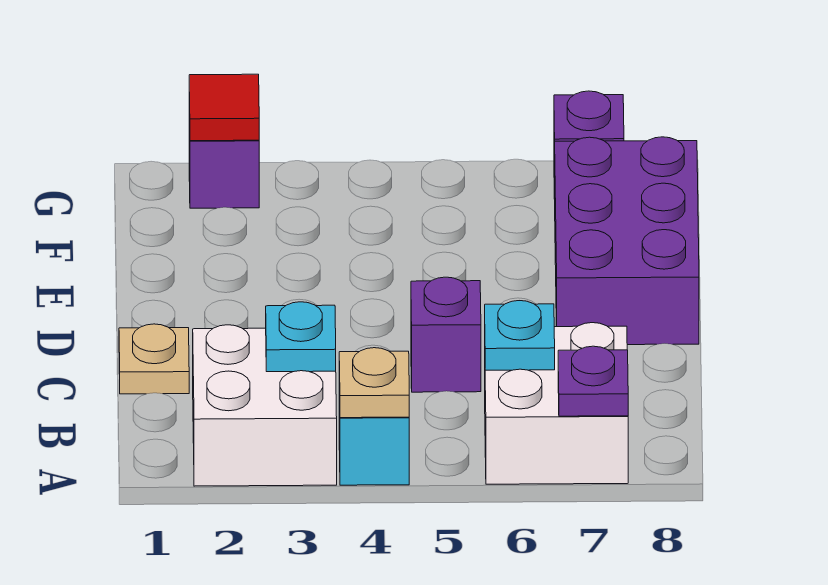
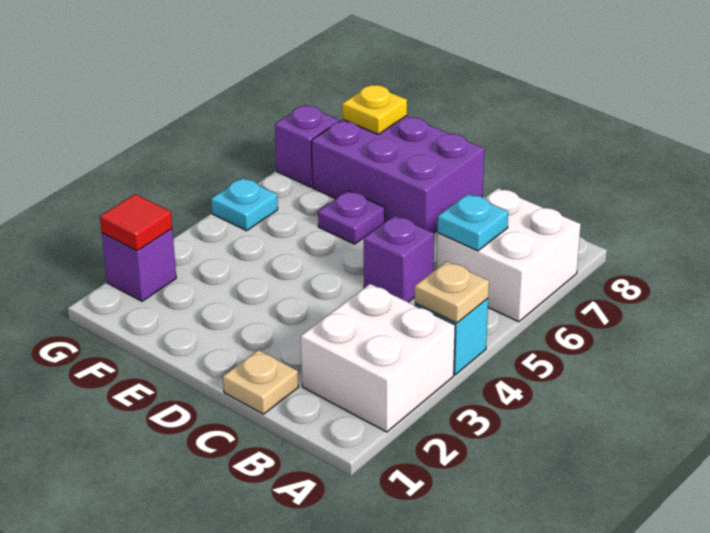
purple 1x1 plate [558,346,628,416] -> purple 1x1 plate moved to [318,191,385,244]
cyan 1x1 plate [266,302,336,372] -> cyan 1x1 plate moved to [211,178,278,231]
none -> yellow 1x1 plate [342,85,407,134]

